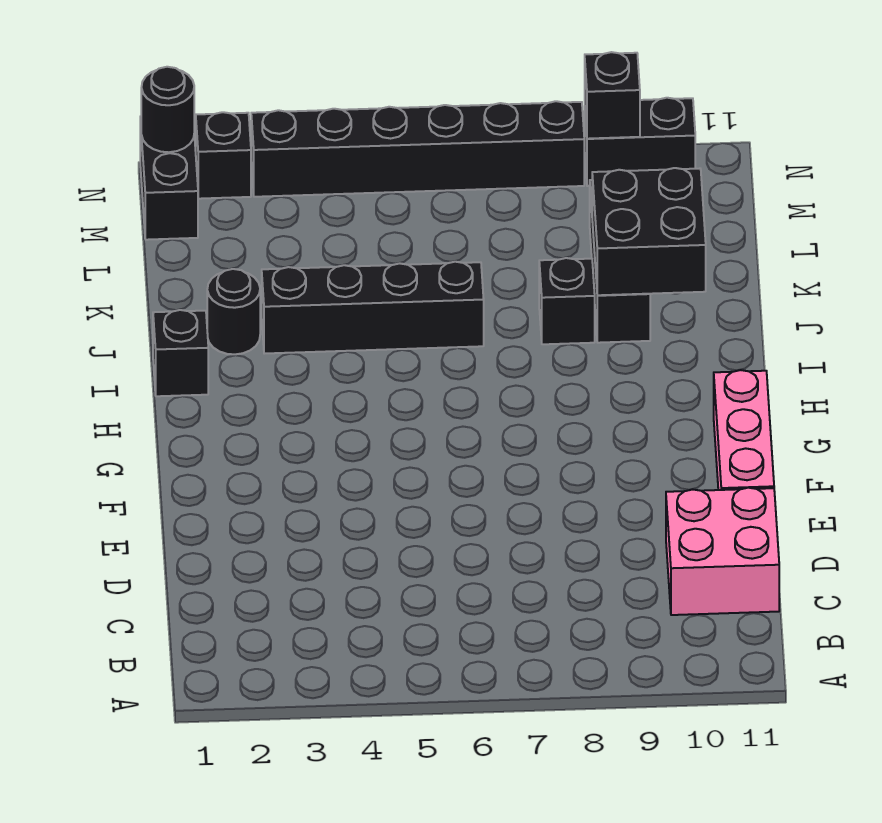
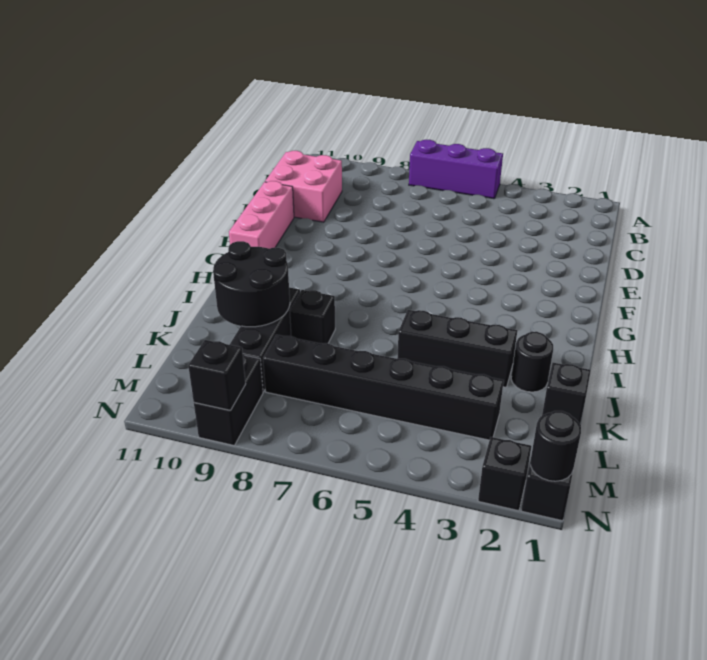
none -> purple 1x3 brick [409,140,503,199]
black 1x1 brick [153,310,208,396] -> black 1x1 brick moved to [542,363,591,424]
black 1x4 brick [262,262,484,354] -> black 1x3 brick [397,310,517,387]
black 2x2 brick [592,168,706,295] -> black 2x2 round brick [213,241,290,327]
black 1x6 brick [251,101,584,197] -> black 1x6 brick moved to [263,335,504,440]
black 1x2 brick [584,98,695,186] -> black 1x2 brick turned to [194,355,263,445]

